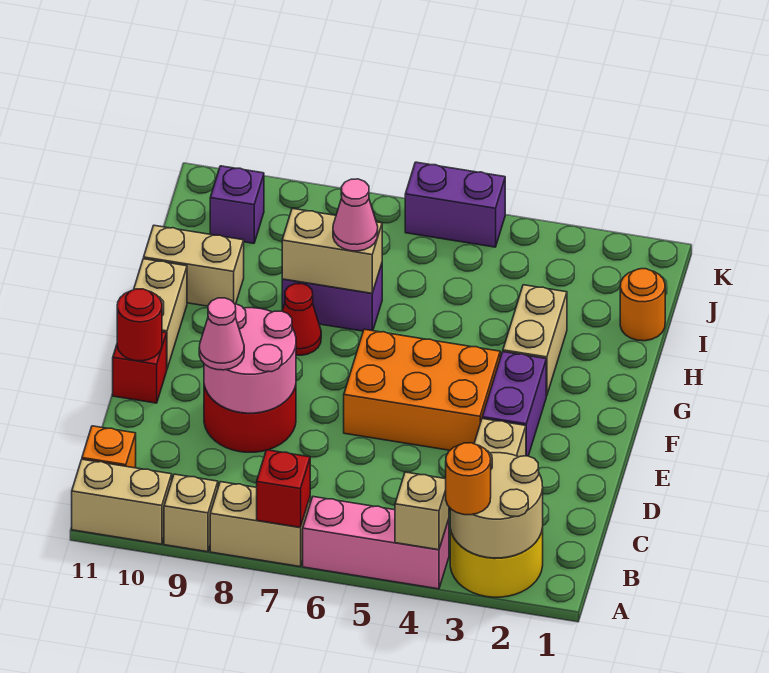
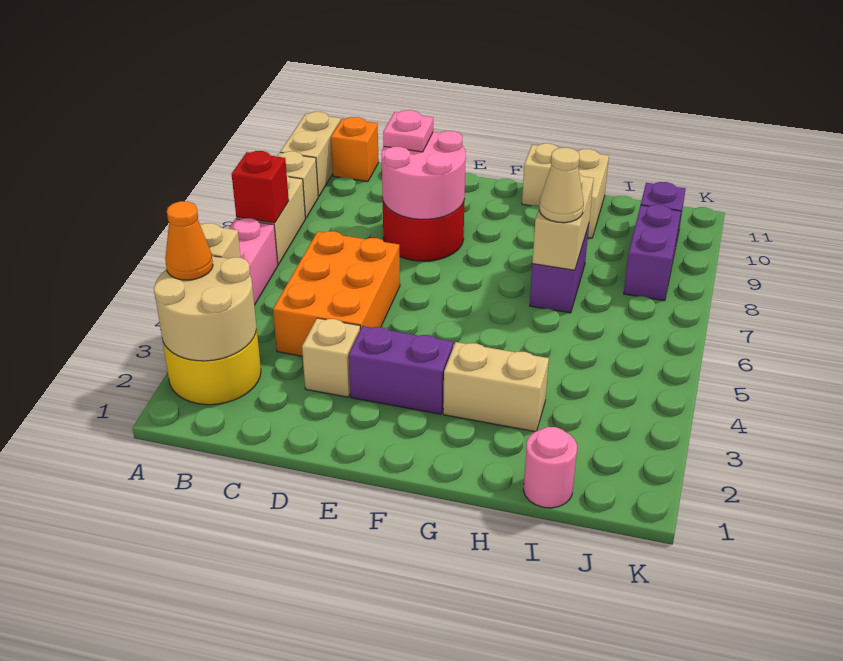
orange 1x1 round brick [446,443,491,515] -> orange 1x1 cone [165,201,213,280]
pink 1x1 cone [199,298,244,370] -> pink 1x1 plate [383,110,433,152]
orange 2x3 brick [344,329,500,450] -> orange 2x3 brick moved to [273,231,400,356]
red 1x1 brick [113,332,167,403] -> none
red 1x1 round brick [117,289,162,361] -> none
tan 1x2 brick [134,259,187,368] -> tan 1x1 brick [522,143,558,206]
red 1x1 cone [282,284,321,355] -> none
pink 1x1 cone [333,179,378,251] -> tan 1x1 cone [539,148,584,223]
orange 1x1 round brick [620,269,665,341] -> pink 1x1 round brick [523,427,577,508]
purple 1x2 brick [405,162,505,247] -> purple 1x2 brick moved to [624,205,681,301]

